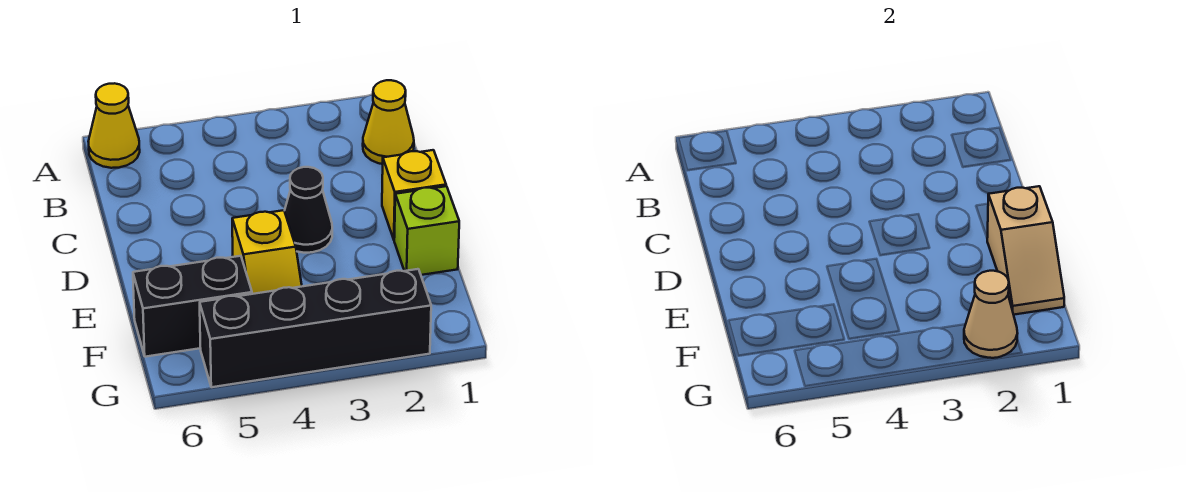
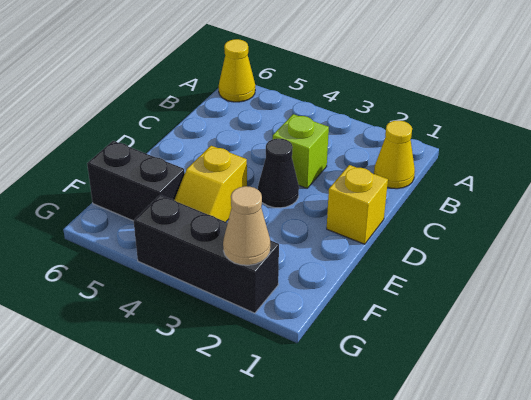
lime 1x1 brick [394,186,459,275] -> lime 1x1 brick moved to [272,114,329,188]
tan 1x2 slope [987,186,1064,315] -> none
black 1x4 brick [200,269,431,387] -> black 1x3 brick [134,195,279,313]

